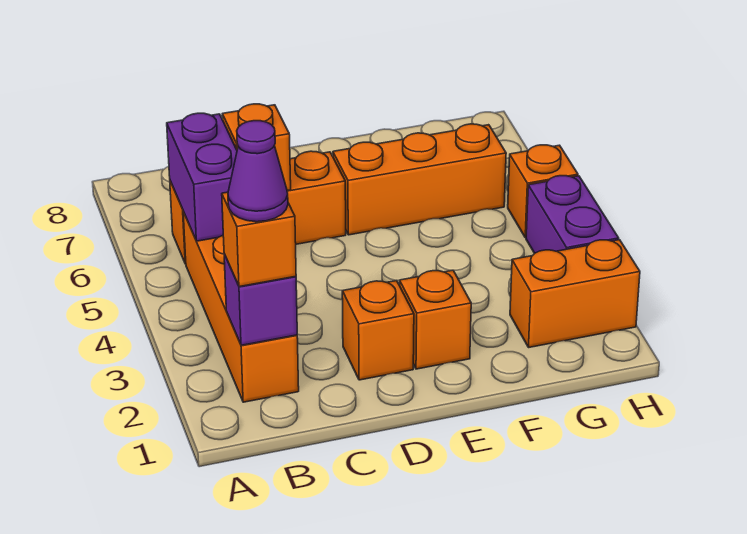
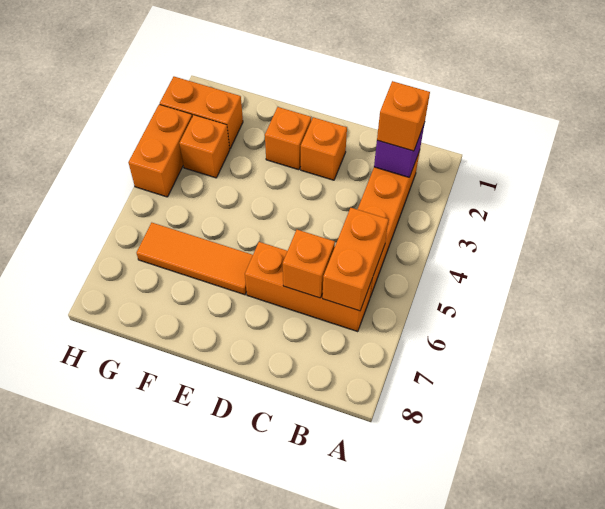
purple 1x1 cone [228,121,288,222] -> none
purple 1x2 brick [167,113,237,241] -> orange 1x2 brick [323,208,389,311]
orange 1x3 brick [333,124,506,235] -> orange 1x3 tile [136,223,253,295]
purple 1x2 brick [526,176,619,254] -> orange 1x2 brick [128,105,192,197]
orange 1x1 brick [508,145,578,238] -> orange 1x1 brick moved to [179,115,230,178]

